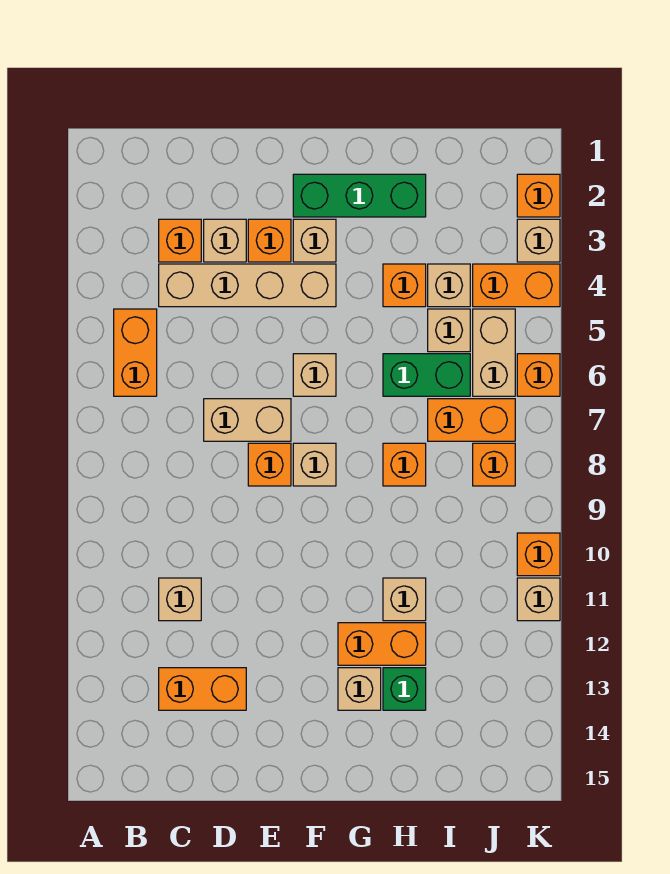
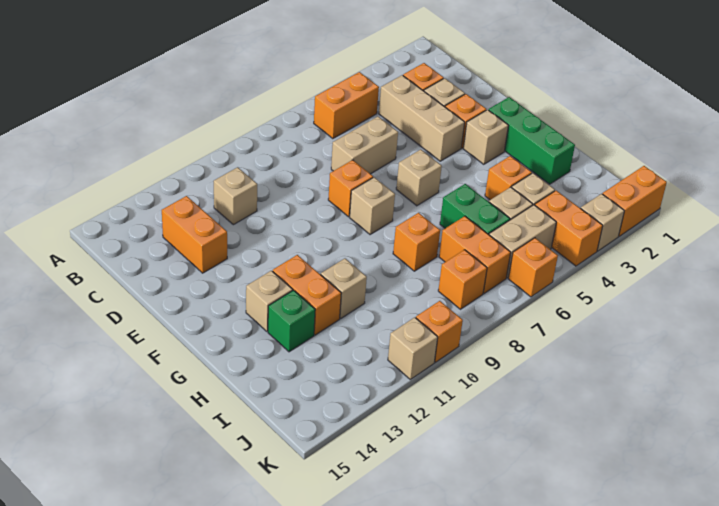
tan 1x4 brick [159,264,336,307] -> tan 1x3 brick [379,75,465,161]
tan 1x2 brick [204,399,291,441] -> tan 1x2 brick turned to [331,117,398,174]
orange 1x1 brick [517,174,560,217] -> orange 1x2 brick [603,166,667,236]

